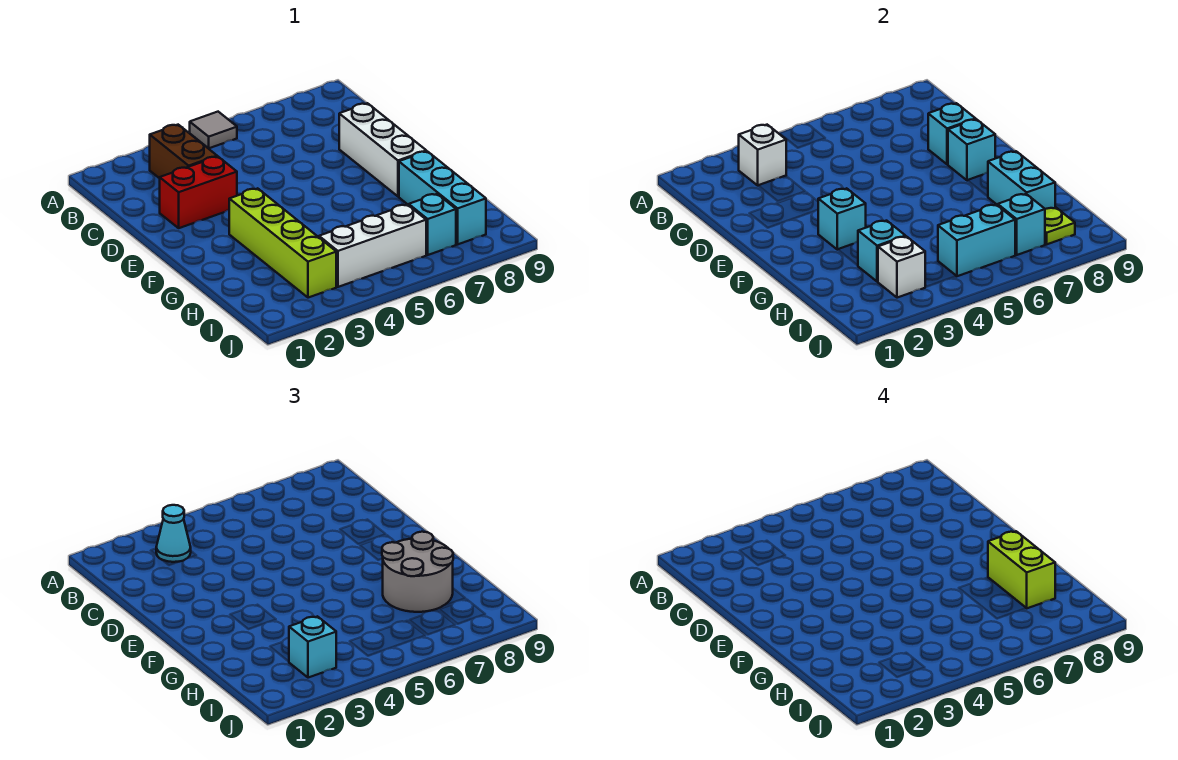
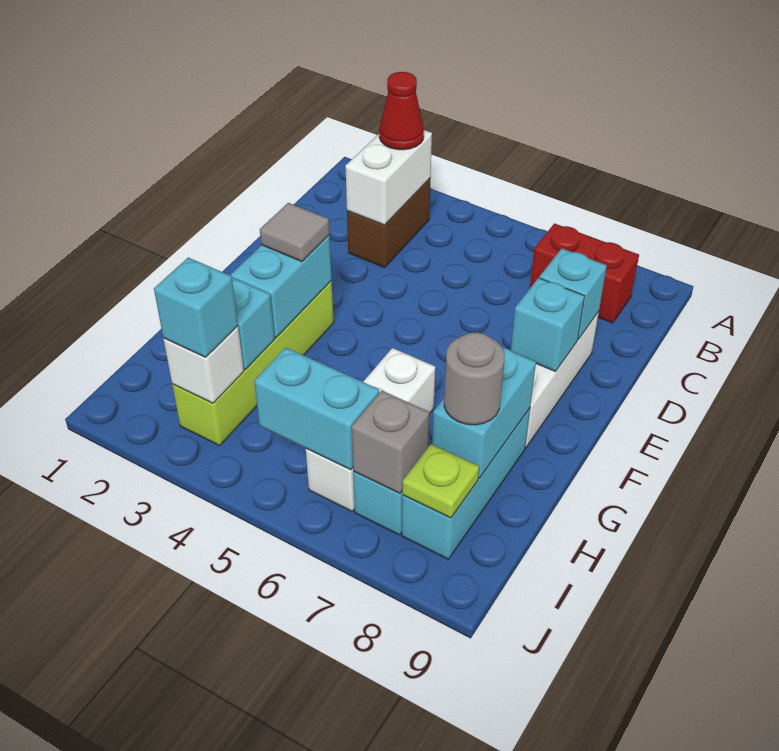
grey 1x1 tile [190,112,237,148] -> grey 1x1 tile moved to [260,203,329,262]
white 1x1 brick [739,125,786,185] -> white 1x2 brick [345,130,432,225]
cyan 1x1 cone [156,505,191,562] -> red 1x1 cone [379,72,424,150]
red 1x2 brick [160,157,237,228] -> red 1x2 brick moved to [530,224,639,323]
cyan 1x1 brick [818,188,866,250] -> cyan 1x2 brick [230,235,332,338]
grey 2x2 round brick [382,532,453,612] -> grey 1x1 round brick [444,333,505,425]
lime 1x2 brick [988,531,1055,608] -> none
white 1x3 brick [319,205,426,287] -> white 1x3 brick turned to [306,348,435,511]
cyan 1x1 brick [998,194,1045,255] -> grey 1x1 brick [352,391,430,494]

